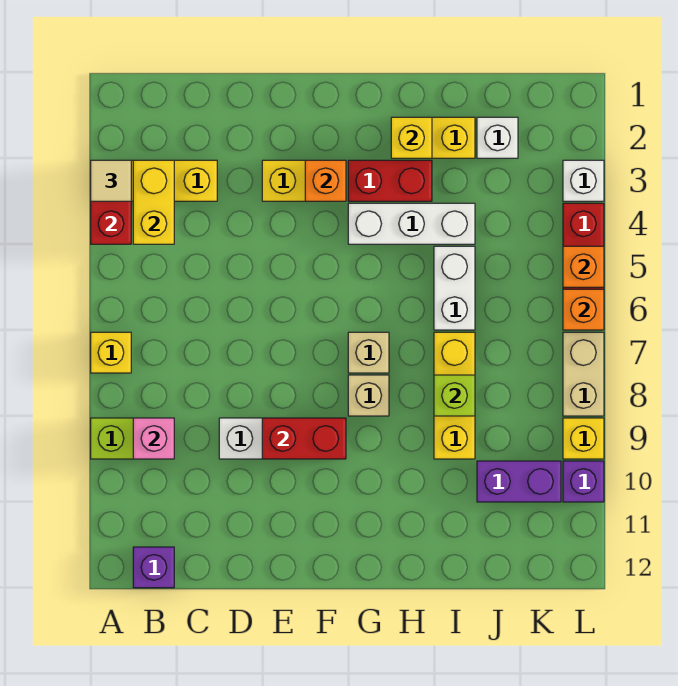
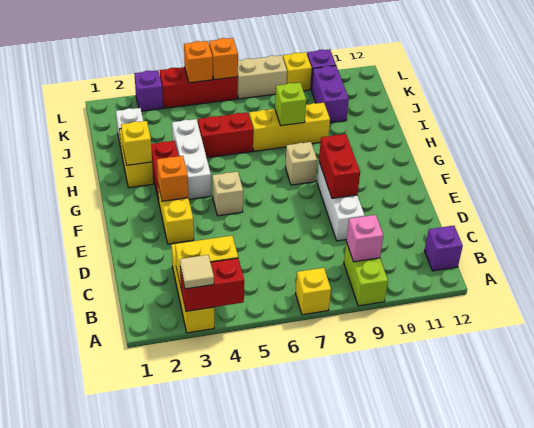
tan 1x1 brick [348,332,389,373] -> tan 1x1 brick moved to [212,172,243,216]
white 1x2 brick [434,246,475,330] -> red 1x2 brick [198,112,253,158]
white 1x1 brick [563,160,604,201] -> purple 1x1 brick [134,70,163,111]

